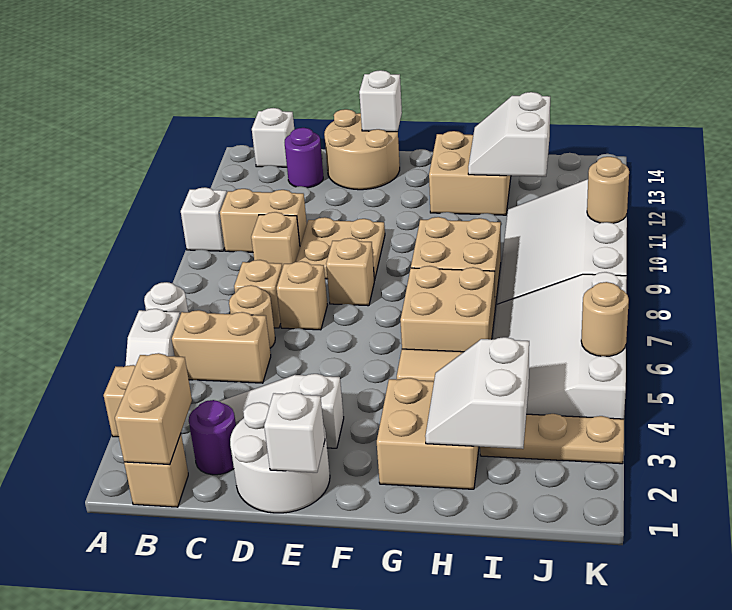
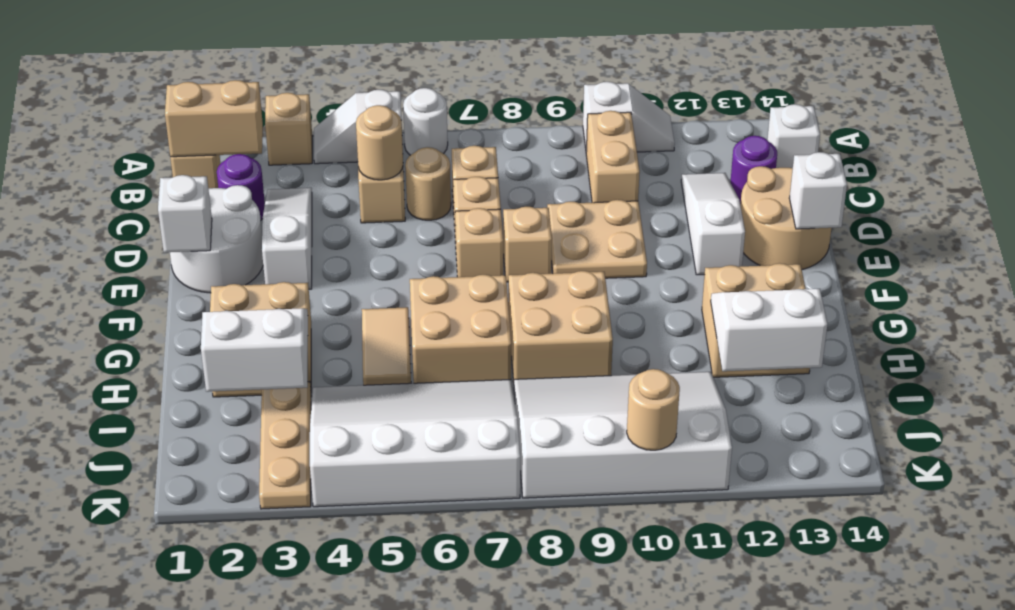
tan 1x1 brick [251,212,300,268] -> tan 1x1 brick moved to [455,208,503,277]
none -> white 1x3 slope [681,173,745,275]
tan 1x1 round brick [581,282,629,356] -> tan 1x1 round brick moved to [356,105,403,180]

